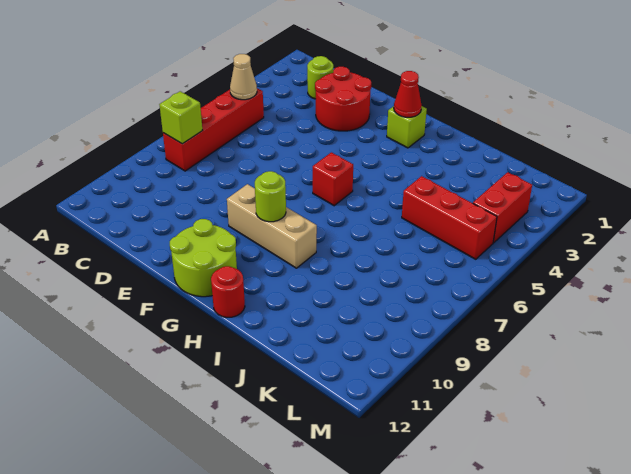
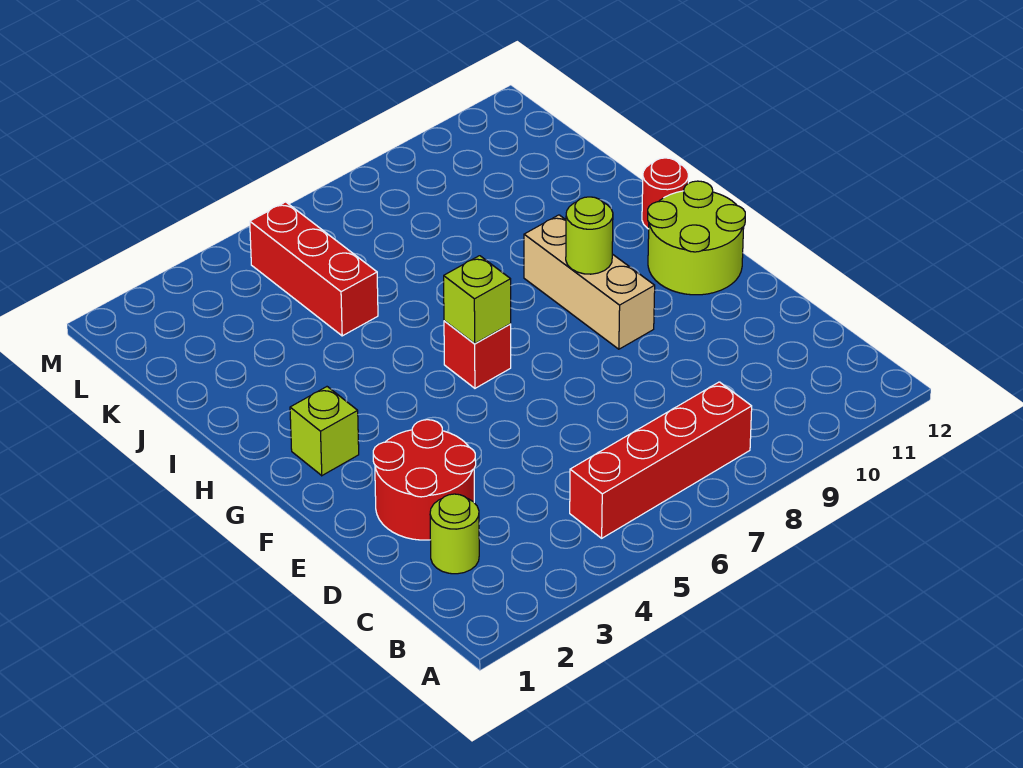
tan 1x1 cone [230,54,257,100] -> none
lime 1x1 brick [159,91,202,144] -> lime 1x1 brick moved to [444,256,511,343]
red 1x1 cone [394,71,422,117] -> none
red 1x2 brick [473,172,532,243] -> none

